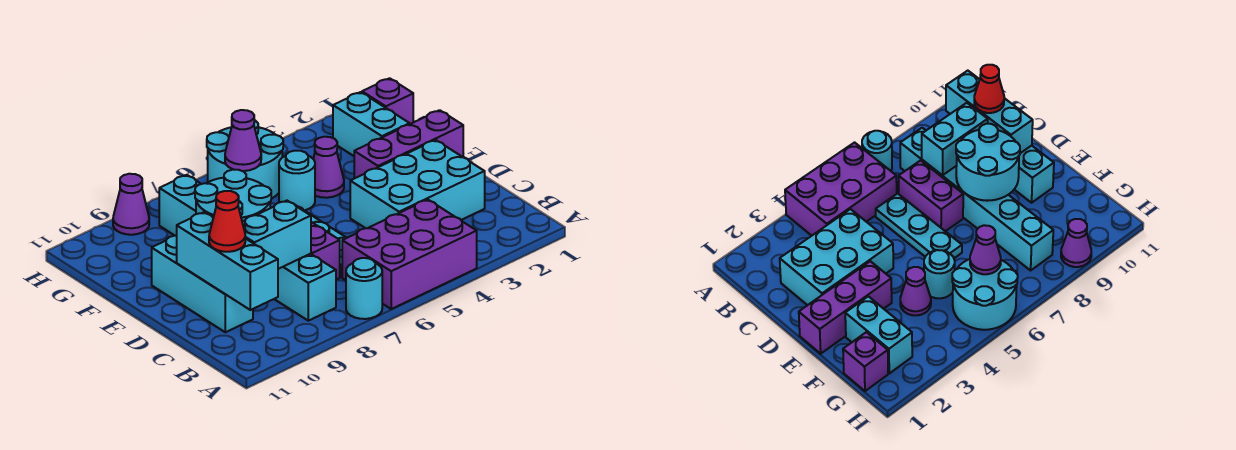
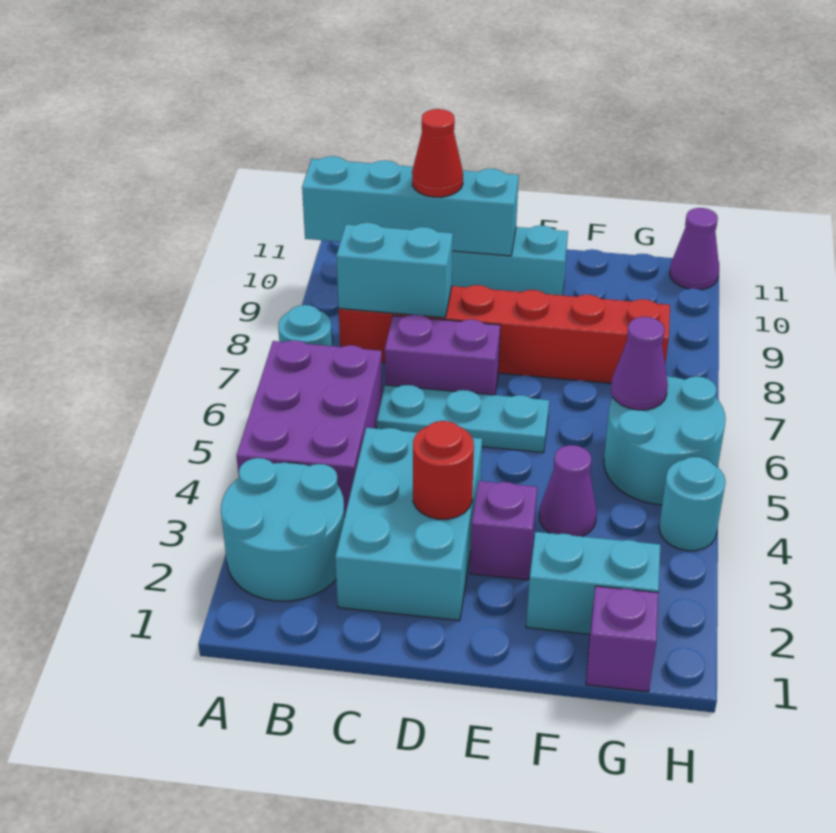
cyan 1x6 brick [159,175,336,321] -> red 1x6 brick [339,285,670,383]
cyan 1x3 brick [177,212,278,310] -> cyan 1x4 brick [302,156,519,256]
cyan 1x2 brick [242,201,311,269] -> cyan 1x2 brick turned to [336,223,453,318]
none -> red 1x1 round brick [413,421,474,519]
cyan 2x2 round brick [195,170,271,222] -> cyan 2x2 round brick moved to [221,458,345,601]
purple 1x3 brick [354,110,463,178] -> purple 1x1 brick [470,481,537,580]
cyan 1x1 round brick [279,151,315,211] -> cyan 1x1 round brick moved to [659,457,725,551]
purple 1x1 cone [113,174,149,235] -> purple 1x1 cone moved to [670,208,719,290]

